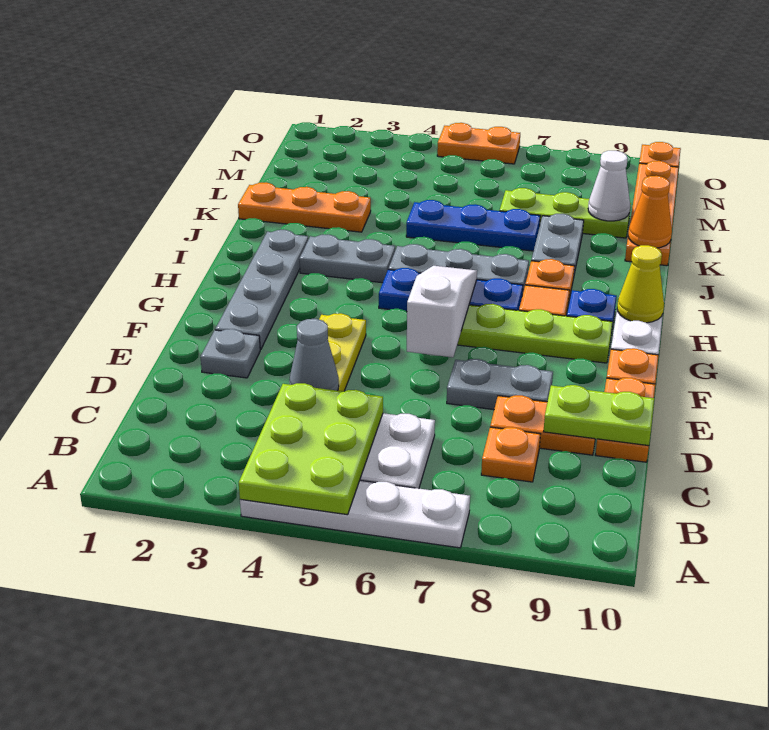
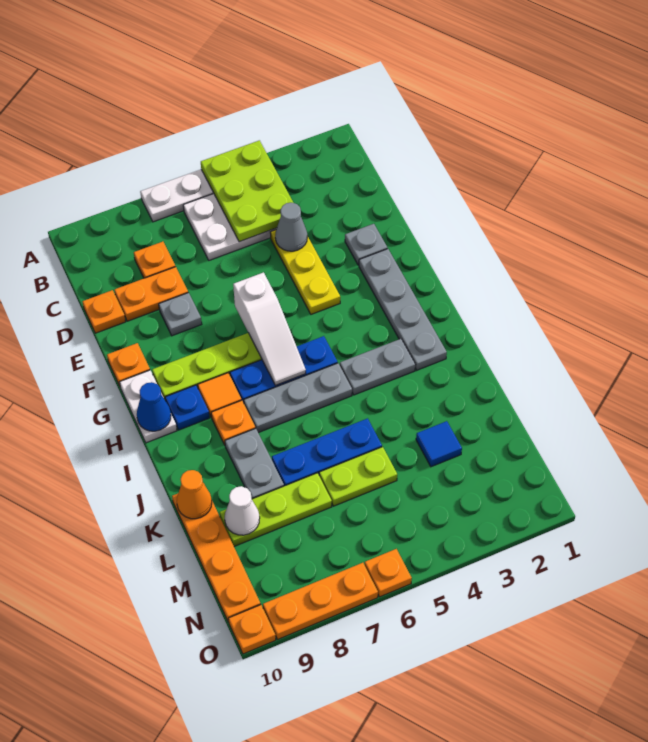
lime 1x2 plate [543,385,654,446] -> lime 1x2 plate moved to [319,447,397,506]
orange 1x2 plate [596,378,655,462] -> orange 1x1 plate [82,290,126,333]
grey 1x2 plate [447,359,553,410] -> grey 1x1 plate [159,293,202,336]
yellow 1x1 cone [617,245,664,323] -> blue 1x1 cone [137,382,171,431]
orange 1x3 plate [238,183,371,232] -> orange 1x3 plate moved to [263,563,378,640]
none -> blue 1x1 tile [416,421,462,467]
orange 1x2 plate [437,123,520,164] -> orange 1x1 plate [365,549,412,597]

